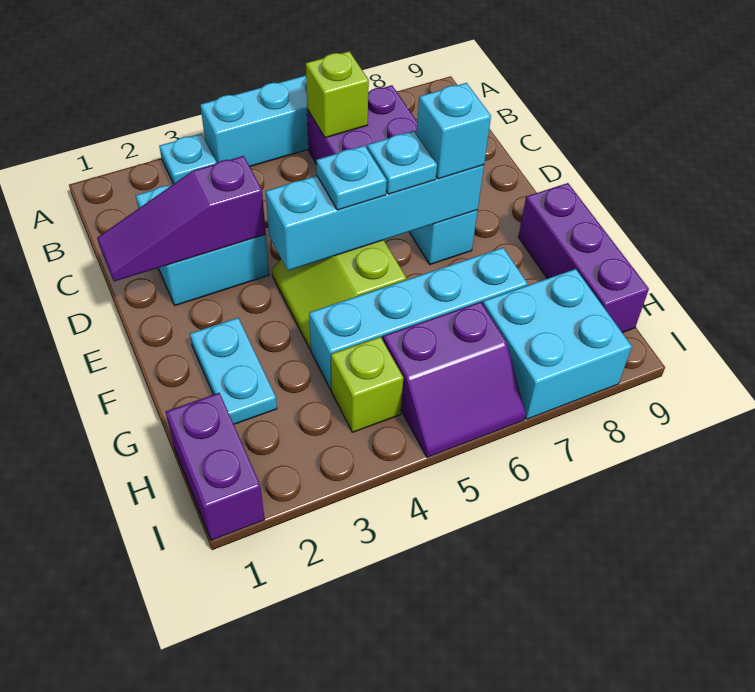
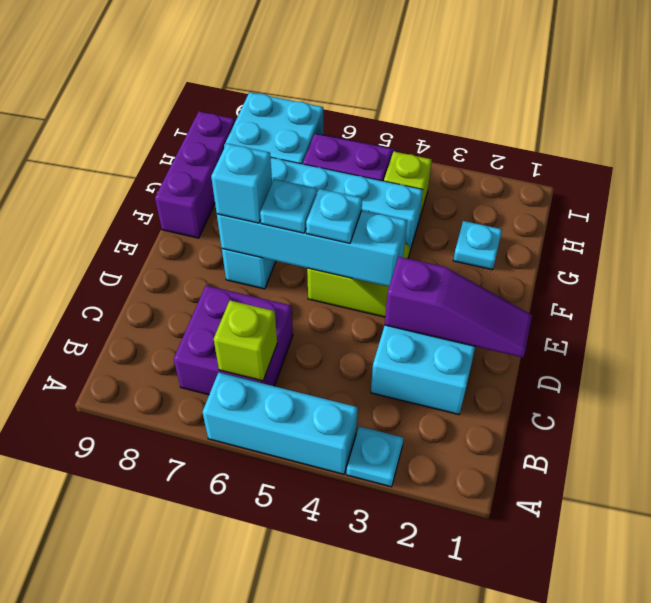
cyan 1x2 plate [190,318,277,424] -> cyan 1x1 plate [453,221,502,270]
purple 1x2 brick [166,393,265,541] -> none

